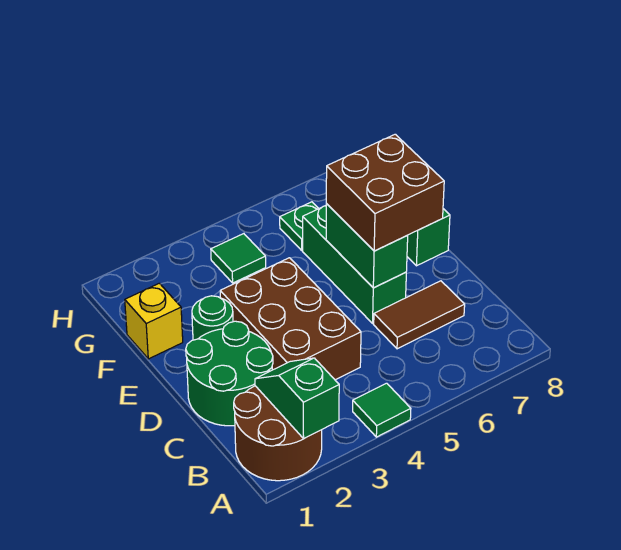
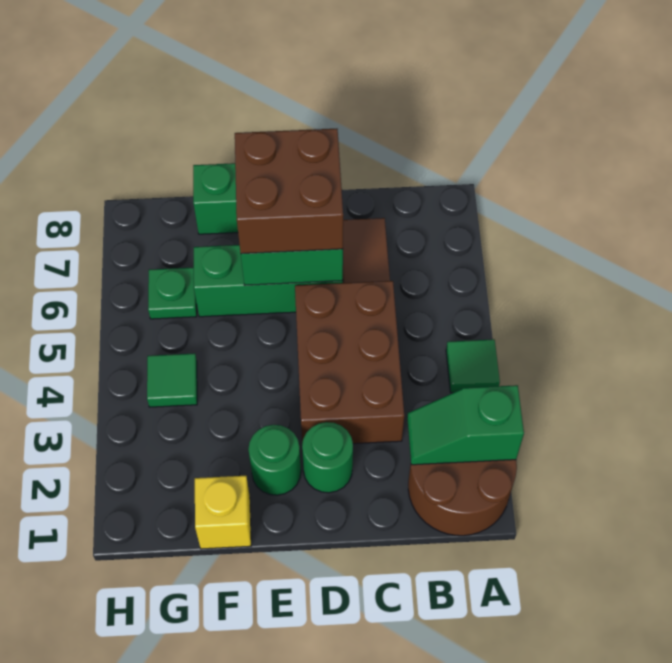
green 2x2 round brick [186,321,273,426] -> green 1x1 round brick [302,422,353,493]
brown 2x3 brick [220,258,361,380] -> brown 2x3 brick turned to [295,281,404,444]

